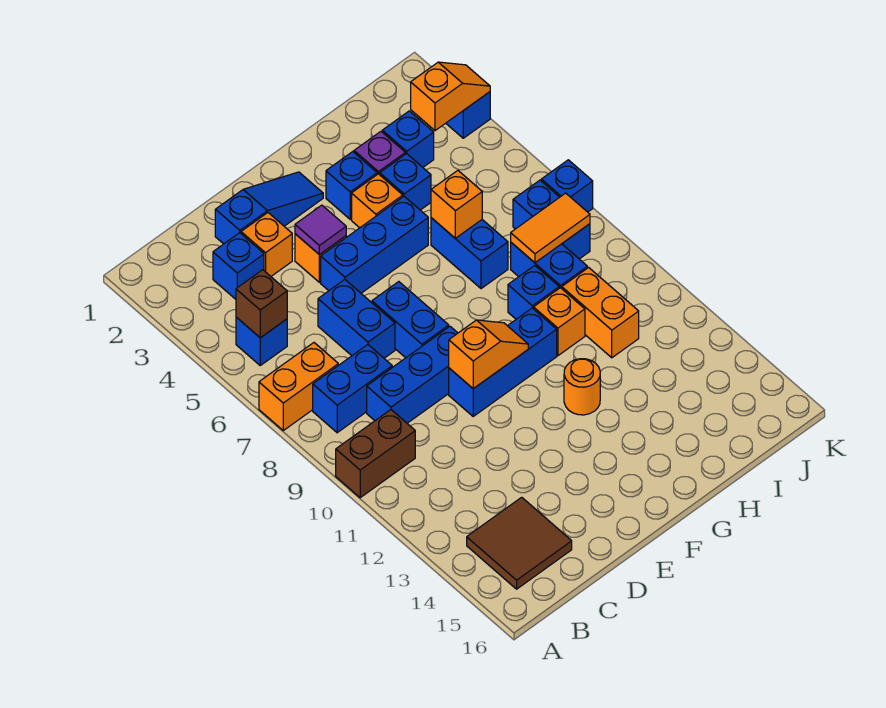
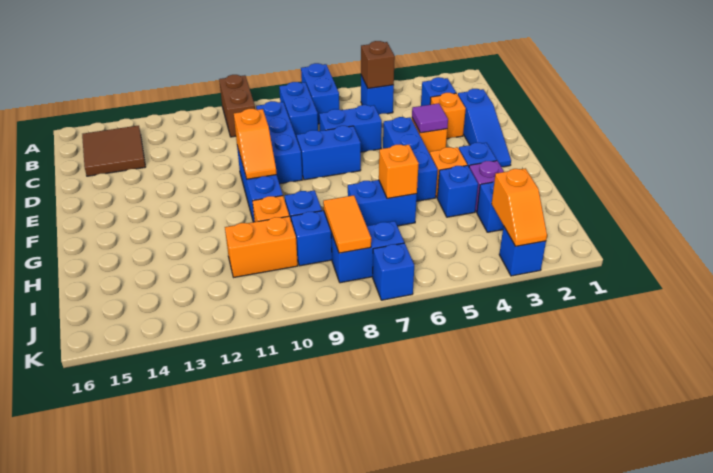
orange 1x2 brick [259,343,338,430] -> blue 1x2 brick [301,63,339,124]
orange 1x1 round brick [564,359,600,415] -> none

